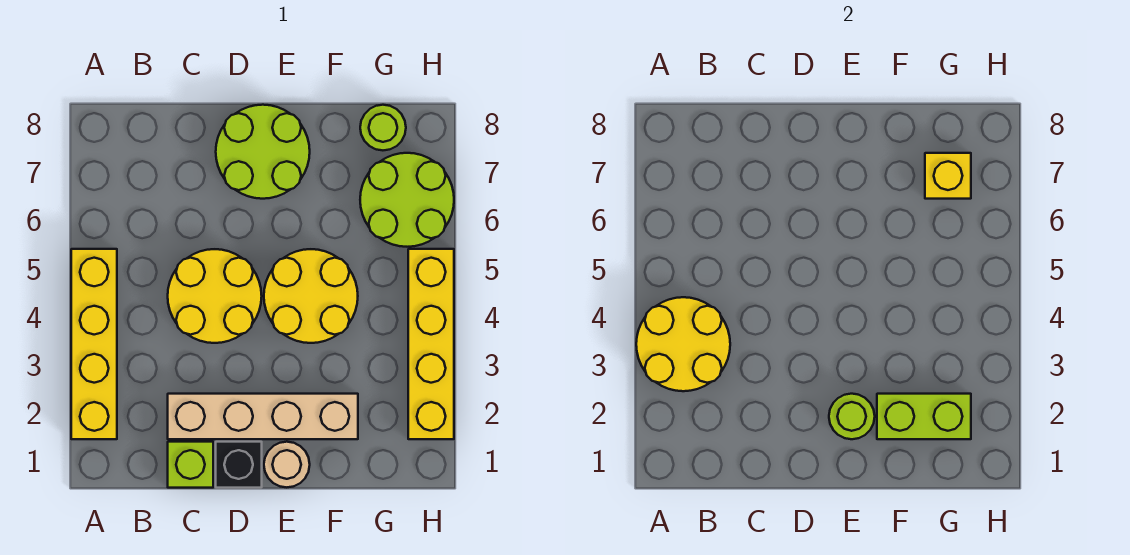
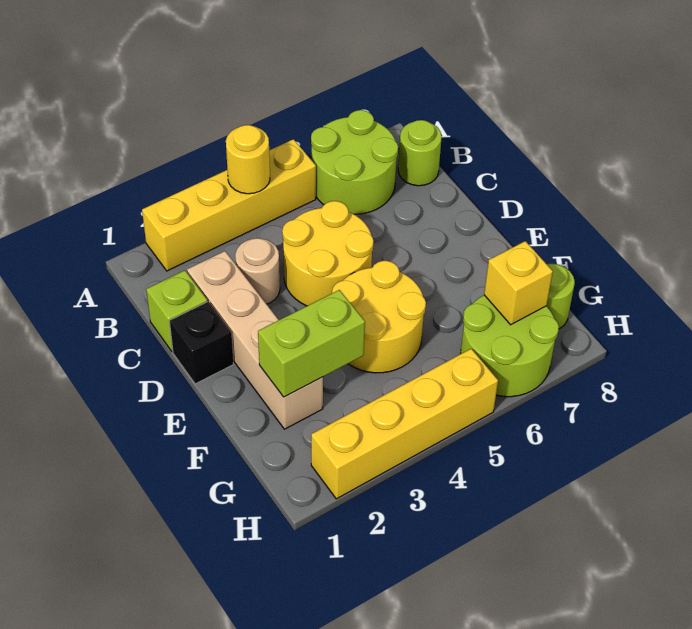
yellow 2x2 round brick [636,297,730,391] -> yellow 1x1 round brick [226,125,270,194]
lime 2x2 round brick [216,105,310,199] -> lime 2x2 round brick moved to [311,110,398,214]
tan 1x1 round brick [264,442,310,487] -> tan 1x1 round brick moved to [235,238,280,304]
lime 1x1 round brick [829,394,875,439] -> lime 1x1 round brick moved to [398,120,442,186]
lime 1x2 brick [877,394,971,439] -> lime 1x2 brick turned to [258,290,365,397]

